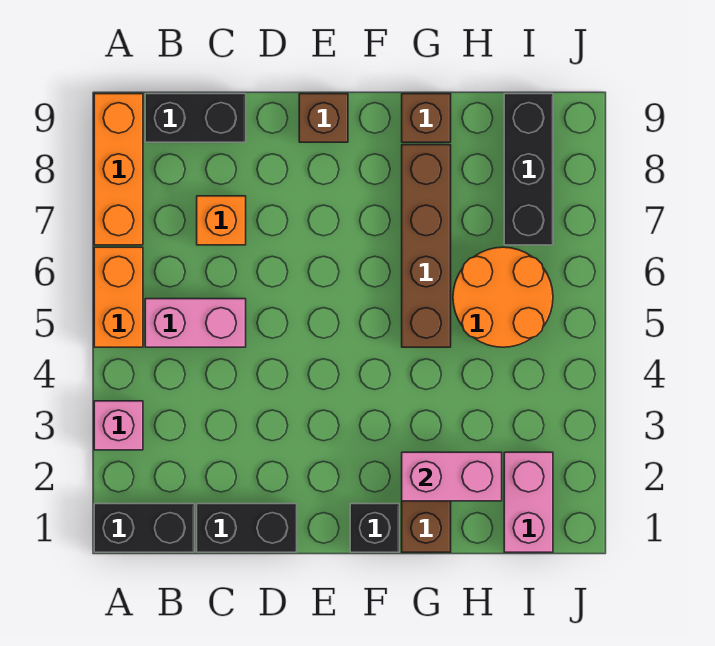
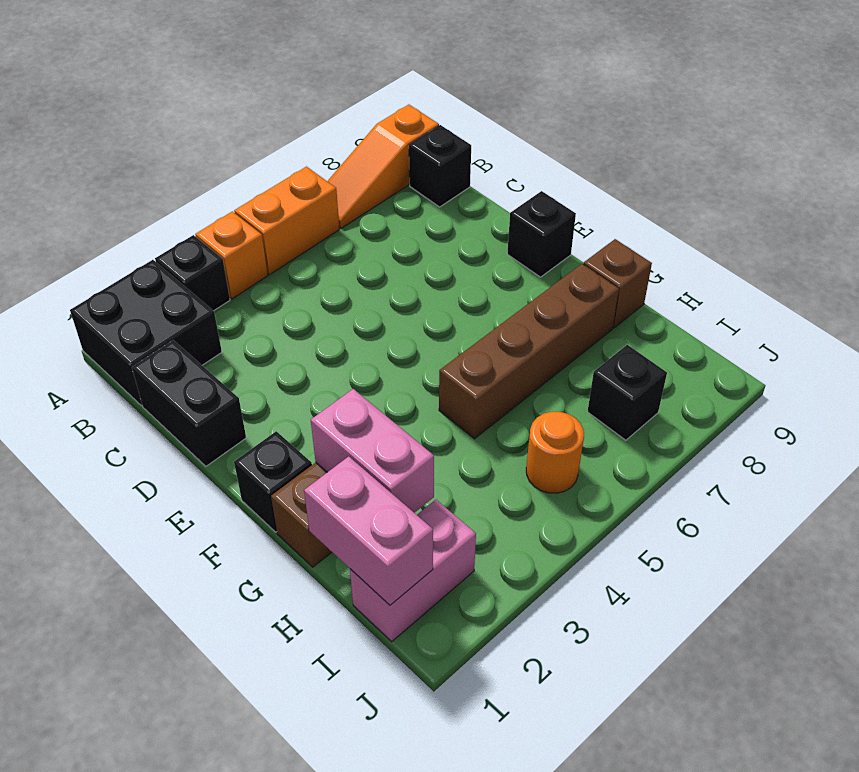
black 1x2 brick [94,504,194,552] -> black 2x2 brick [70,260,222,406]
pink 1x1 brick [94,401,143,450] -> black 1x1 brick [155,235,230,311]
orange 1x3 brick [94,94,143,245] -> orange 1x3 slope [327,105,439,228]
pink 1x2 brick [145,299,246,347] -> pink 1x2 brick moved to [304,456,433,605]
black 1x2 brick [145,94,246,142] -> black 1x1 brick [409,125,471,207]
orange 1x1 brick [197,196,246,245] -> orange 1x1 brick moved to [195,211,268,299]
brown 1x1 brick [299,94,348,142] -> black 1x1 brick [507,191,576,277]
orange 2x2 round brick [453,247,553,347] -> orange 1x1 round brick [526,412,584,493]
black 1x3 brick [504,94,553,245] -> black 1x1 brick [587,345,667,440]

